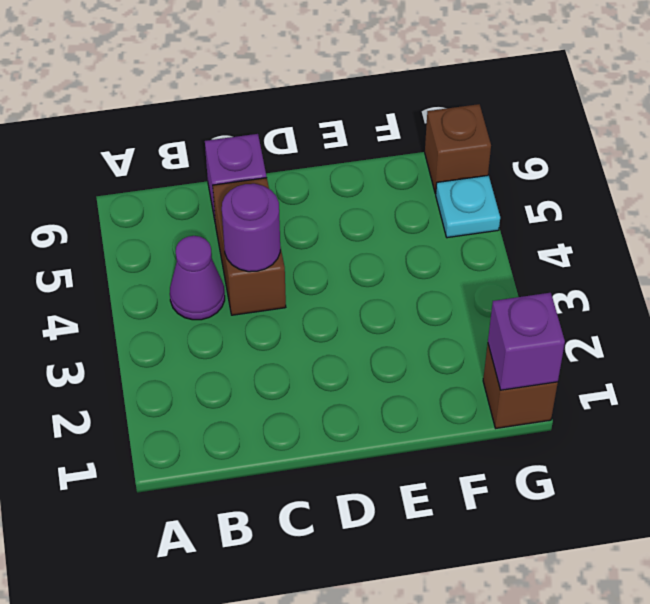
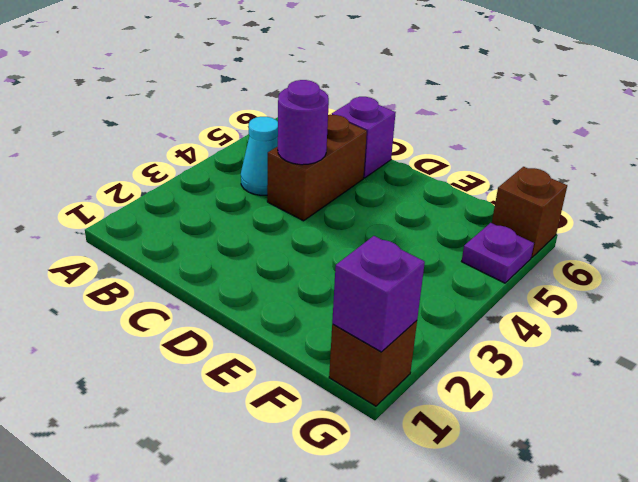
purple 1x1 cone [170,236,225,320] -> cyan 1x1 cone [241,117,278,195]
cyan 1x1 plate [436,175,500,238] -> purple 1x1 plate [462,223,534,283]

